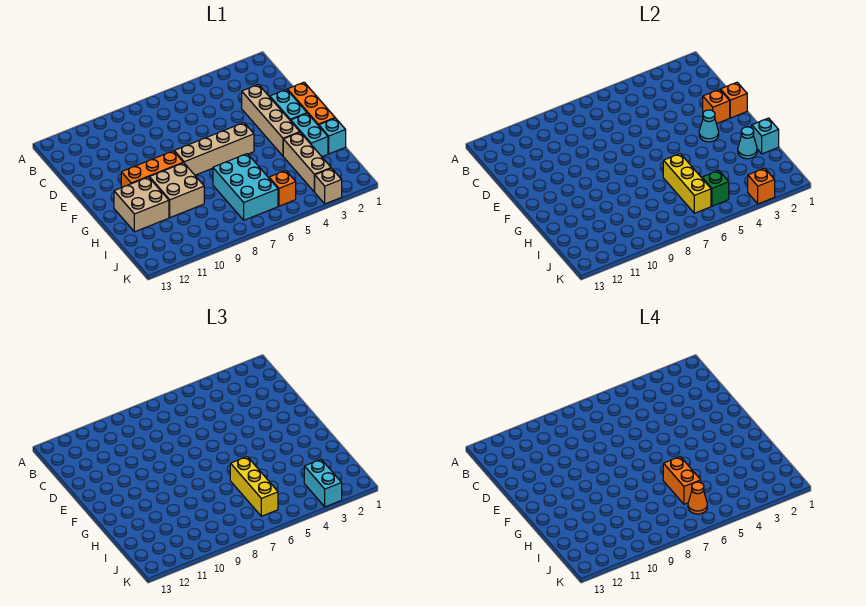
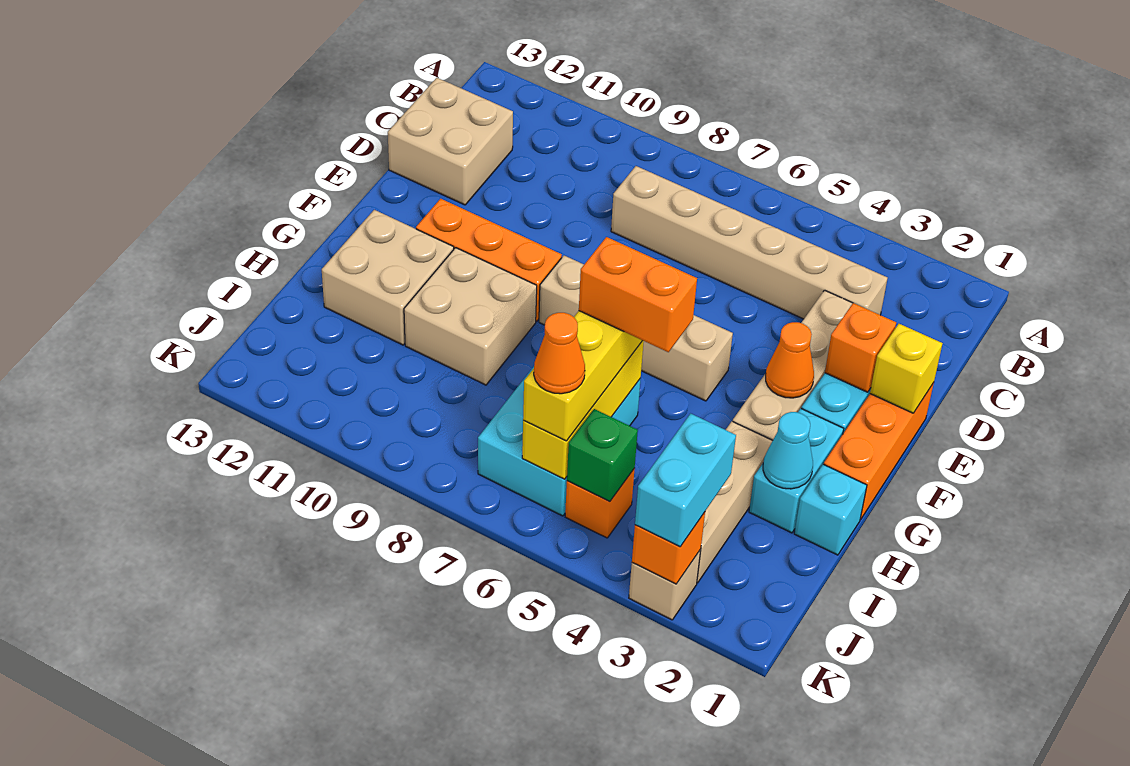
none -> tan 1x6 brick [611,166,888,319]
none -> tan 2x2 brick [388,78,513,205]
orange 1x1 brick [720,82,747,118] -> yellow 1x1 brick [870,324,943,413]
cyan 1x1 cone [699,110,719,142] -> orange 1x1 cone [766,322,814,398]
cyan 1x1 brick [752,118,779,154] -> none
orange 1x2 brick [663,457,701,504] -> orange 1x2 brick turned to [579,237,697,352]

